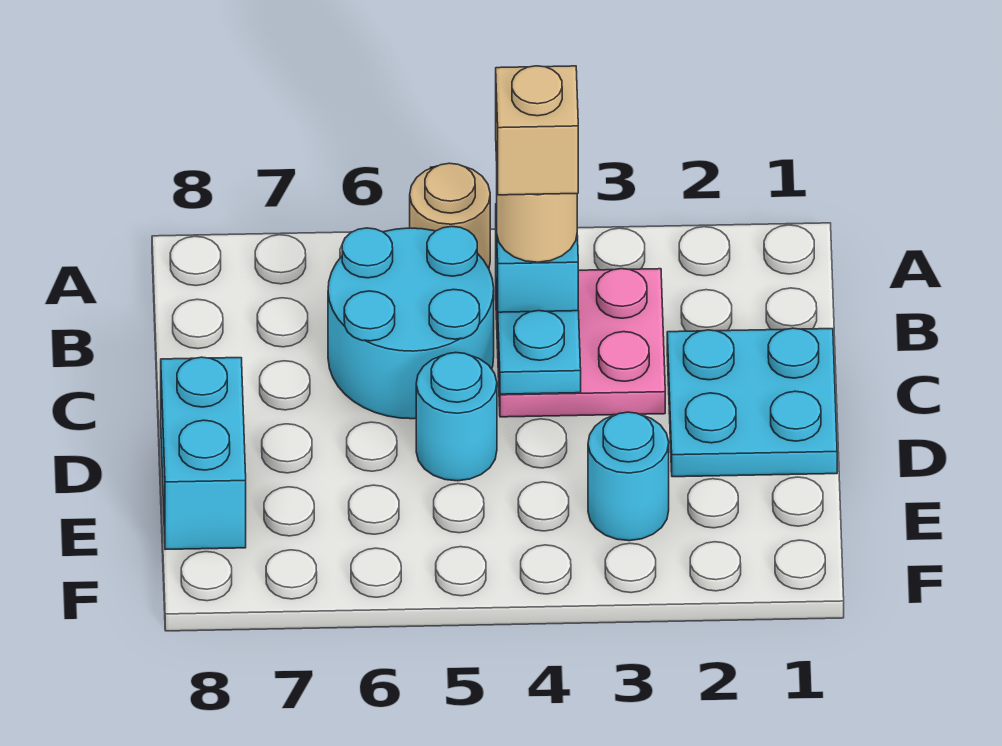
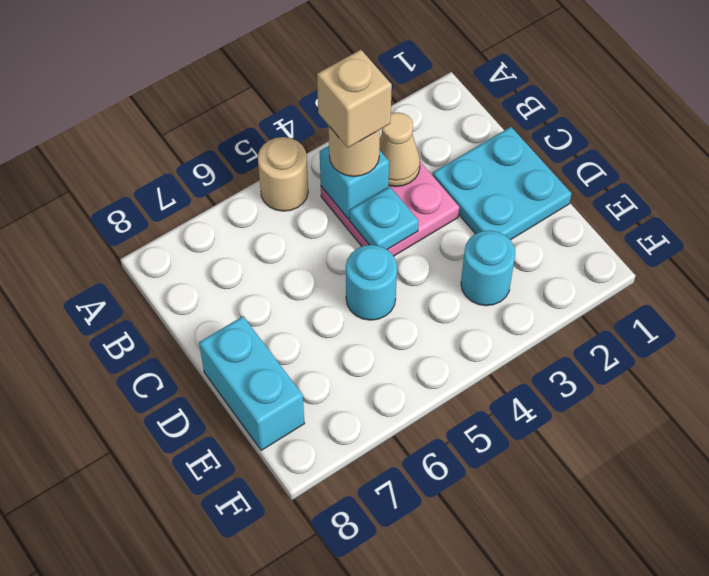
none -> tan 1x1 cone [379,112,420,187]
cyan 2x2 round brick [328,226,494,419] -> none

